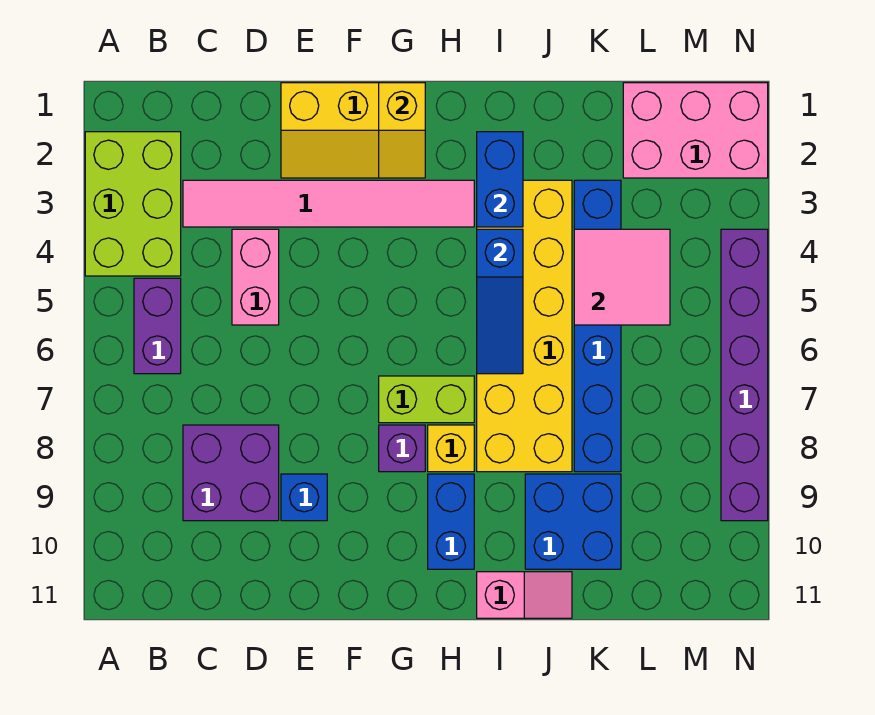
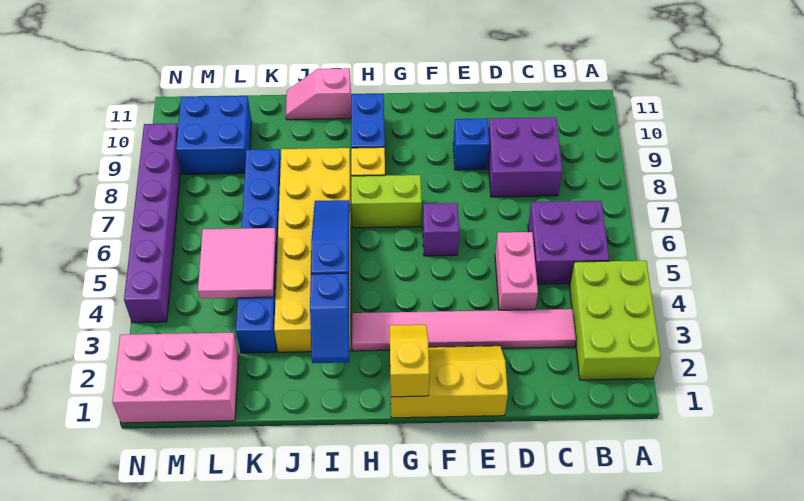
purple 1x2 brick [134,278,181,374] -> purple 2x2 brick [528,201,609,284]
purple 1x1 brick [379,425,425,472] -> purple 1x1 brick moved to [423,203,459,256]
blue 1x2 brick [477,132,523,227] -> blue 1x2 slope [310,273,349,363]
blue 2x2 brick [525,474,621,569] -> blue 2x2 brick moved to [176,96,252,174]

